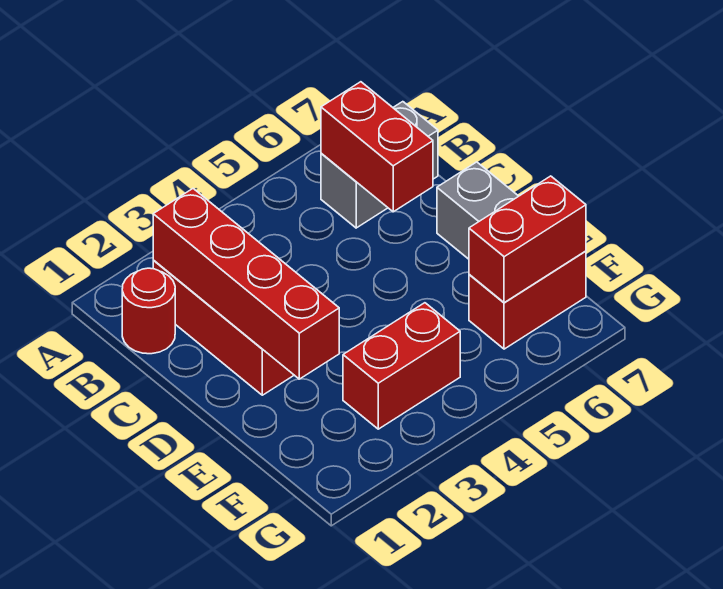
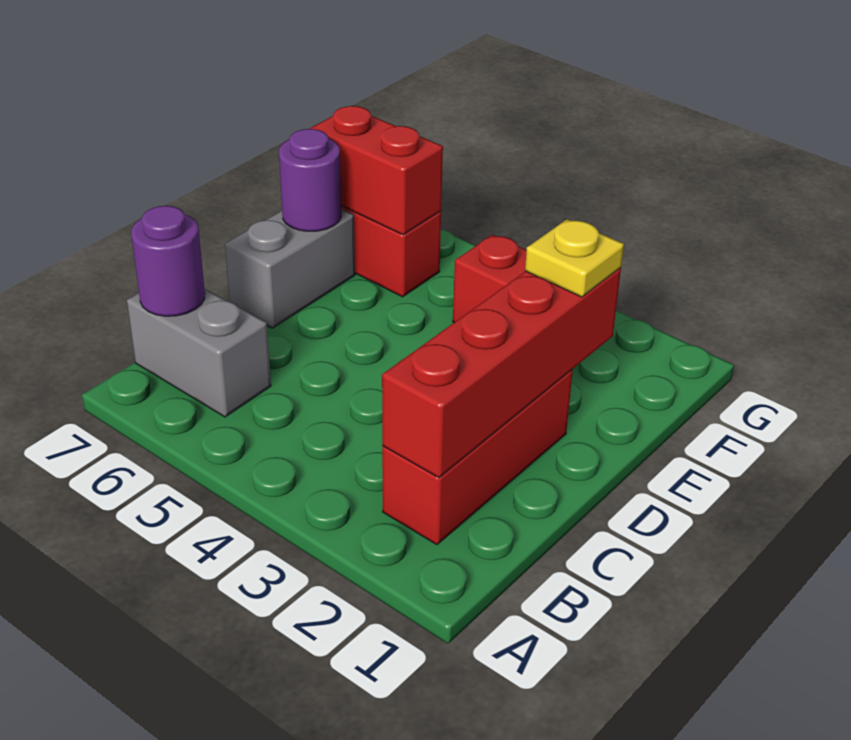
red 1x1 round brick [122,268,175,354] -> none
red 1x2 brick [321,82,433,212] -> none
none -> purple 1x1 round brick [131,206,205,316]
none -> yellow 1x1 plate [525,219,624,297]
none -> purple 1x1 round brick [279,129,341,231]

